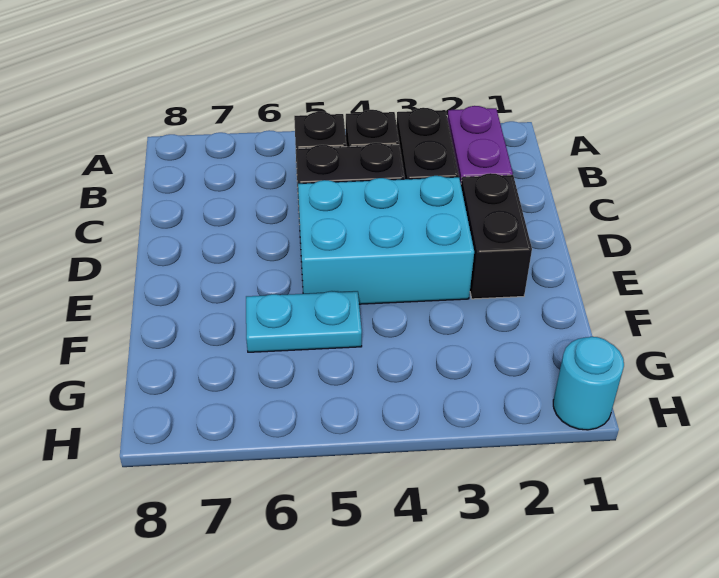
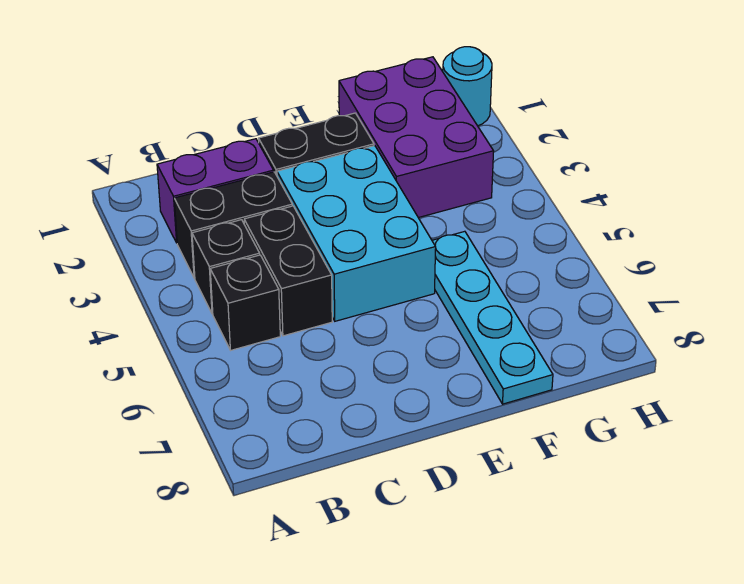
none -> purple 2x3 brick [339,57,494,218]
cyan 1x2 plate [246,291,362,352] -> cyan 1x4 plate [432,231,553,404]

